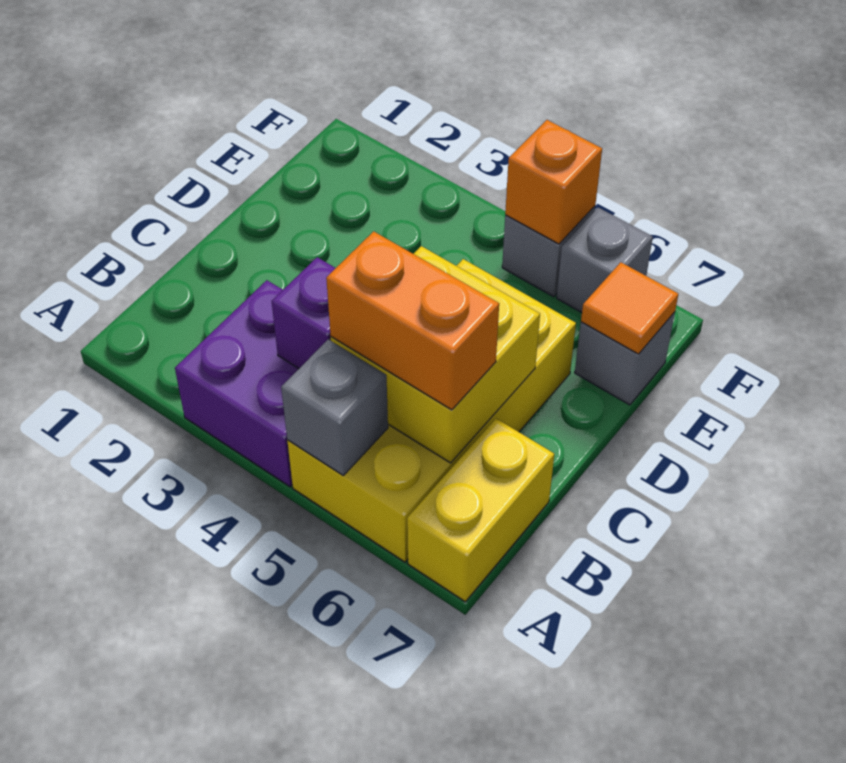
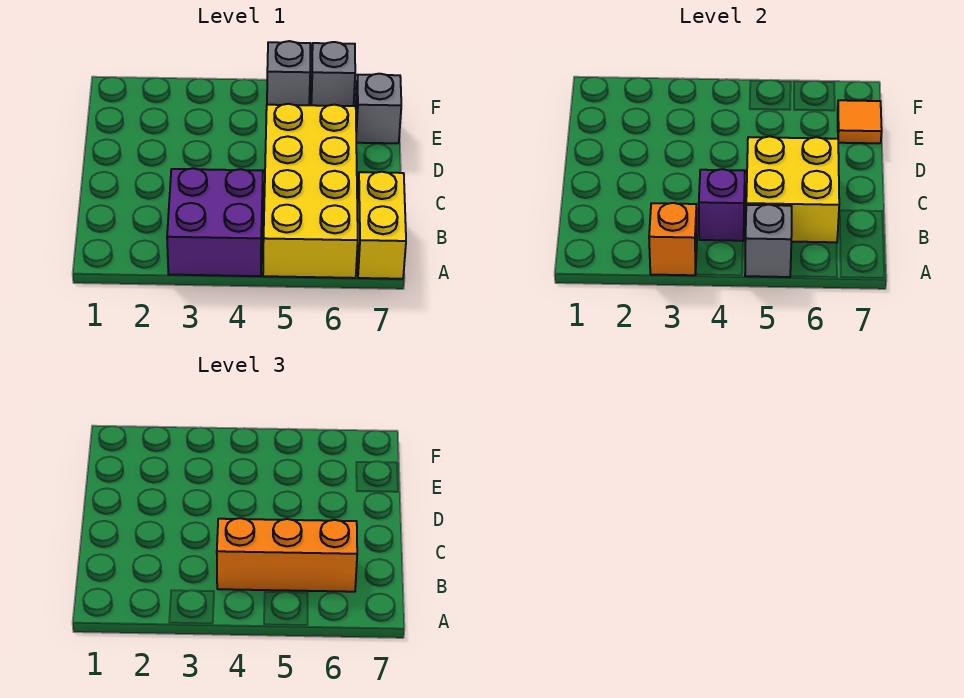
orange 1x2 brick [326,231,499,410] -> orange 1x3 brick [217,518,357,592]
orange 1x1 brick [505,120,602,244] -> orange 1x1 brick moved to [649,203,697,275]

